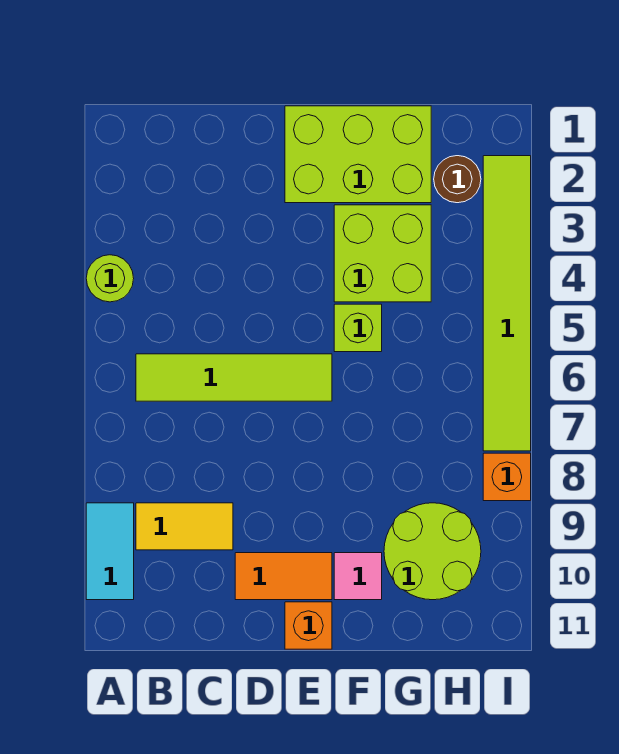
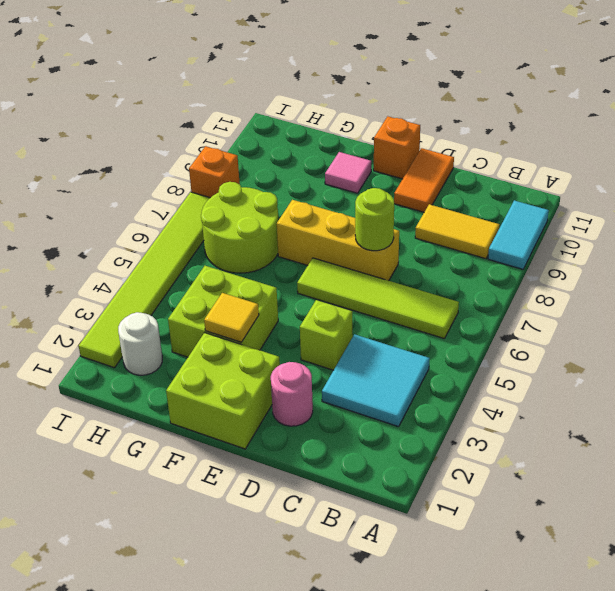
lime 1x1 round brick [86,255,134,302] -> lime 1x1 round brick moved to [355,188,394,251]
none -> cyan 2x2 tile [322,334,430,427]
none -> pink 1x1 round brick [271,362,313,426]
none -> yellow 1x3 brick [277,200,399,281]
orange 1x2 tile [235,553,332,600] -> orange 1x2 tile turned to [394,148,454,212]
lime 2x3 brick [285,106,431,203] -> lime 2x2 brick [166,333,280,449]
none -> yellow 1x1 tile [204,293,259,342]
lime 1x1 brick [334,304,382,352] -> lime 1x1 brick moved to [300,300,353,370]
lime 2x2 round brick [384,503,481,600] -> lime 2x2 round brick moved to [201,182,278,273]
brown 1x1 round brick [434,156,481,203] -> white 1x1 round brick [118,312,162,375]

